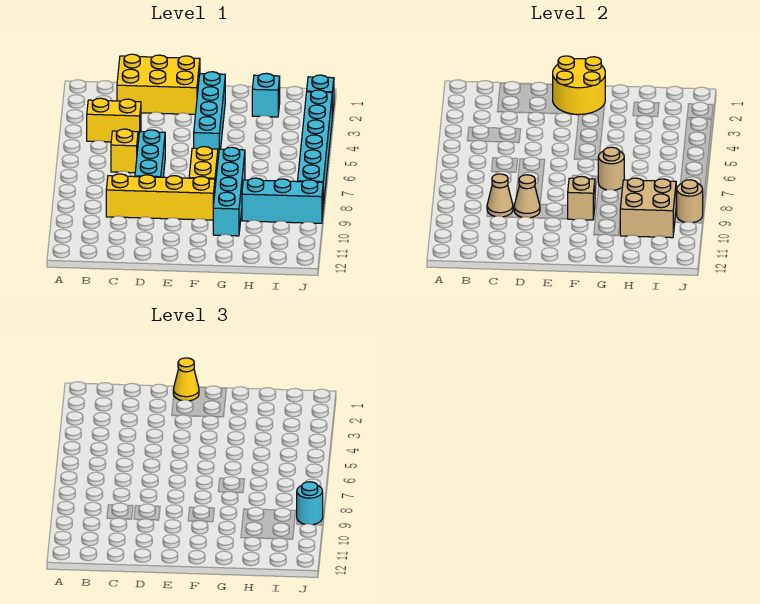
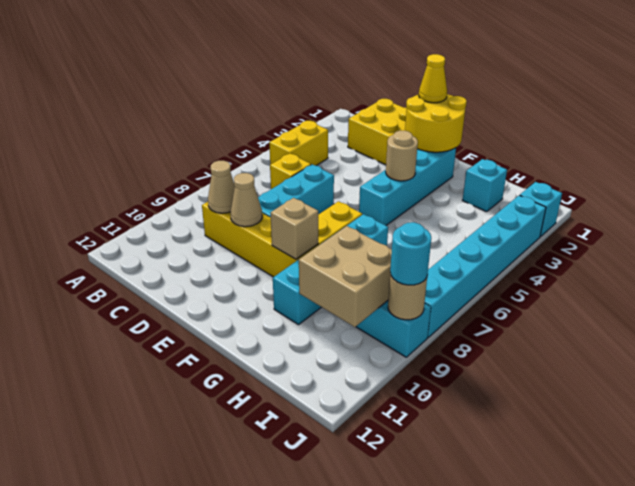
yellow 1x2 brick [87,98,141,142] -> yellow 1x2 brick turned to [269,121,328,166]
tan 1x1 round brick [598,147,624,190] -> tan 1x1 round brick moved to [386,131,418,181]

